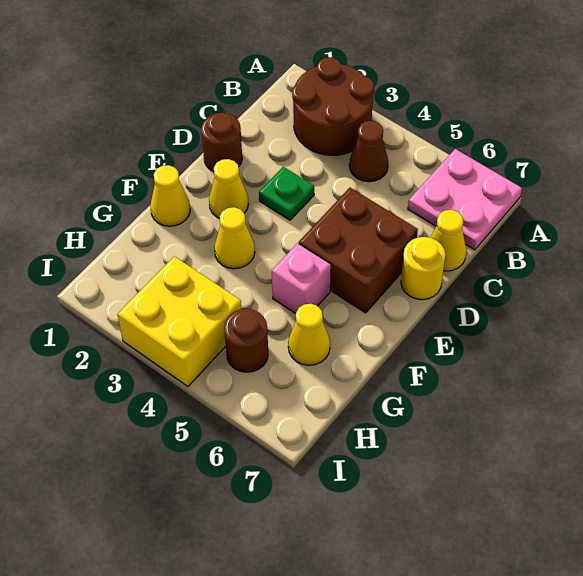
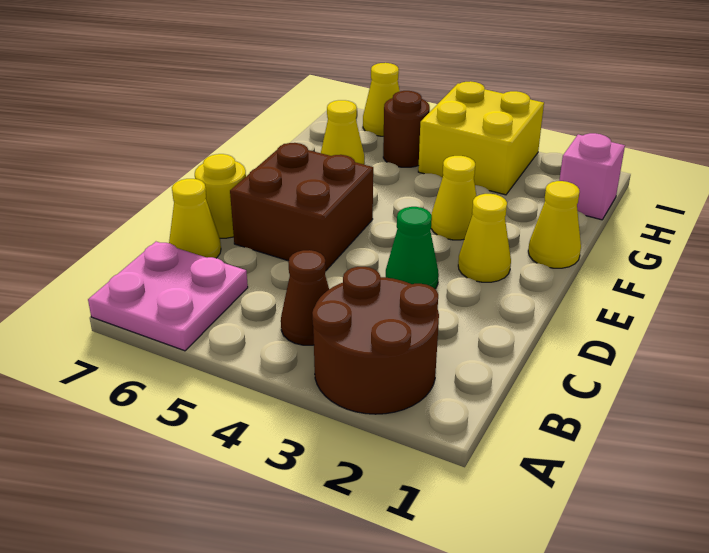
brown 1x1 round brick [201,113,242,172] -> none
green 1x1 plate [259,167,314,220] -> green 1x1 cone [386,207,439,289]
pink 1x1 brick [272,243,331,314] -> pink 1x1 brick moved to [559,133,625,220]
none -> yellow 1x1 cone [363,63,400,136]

